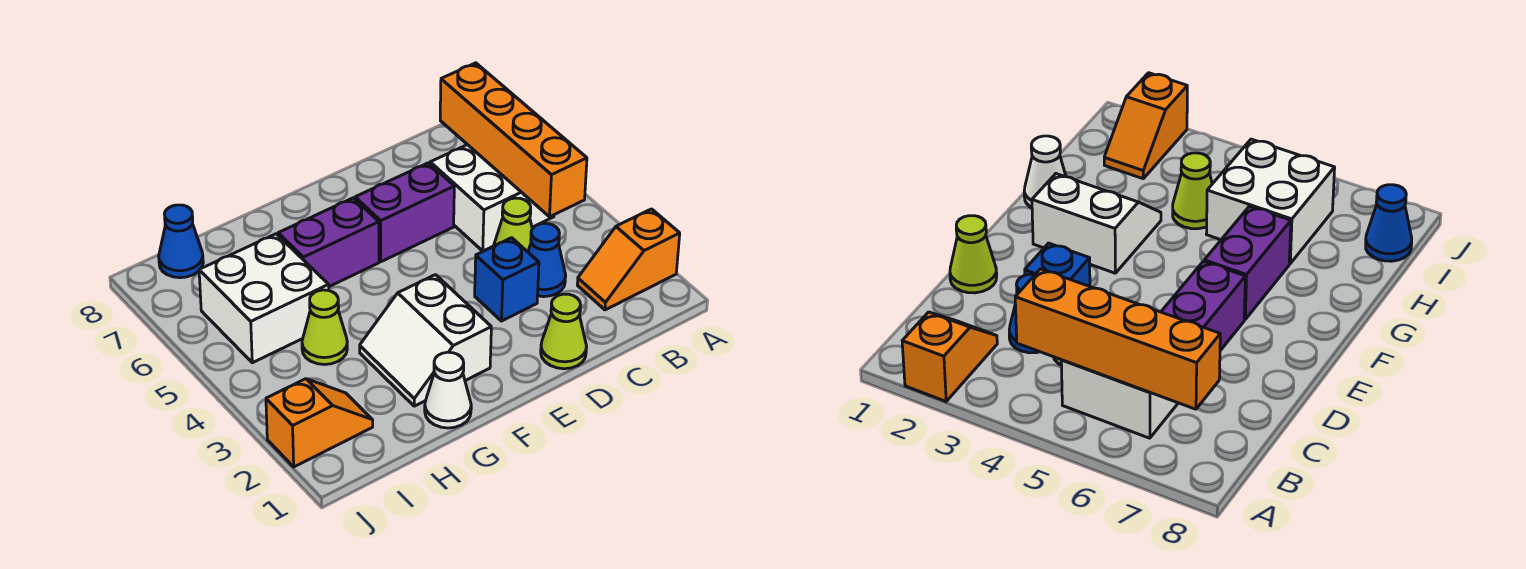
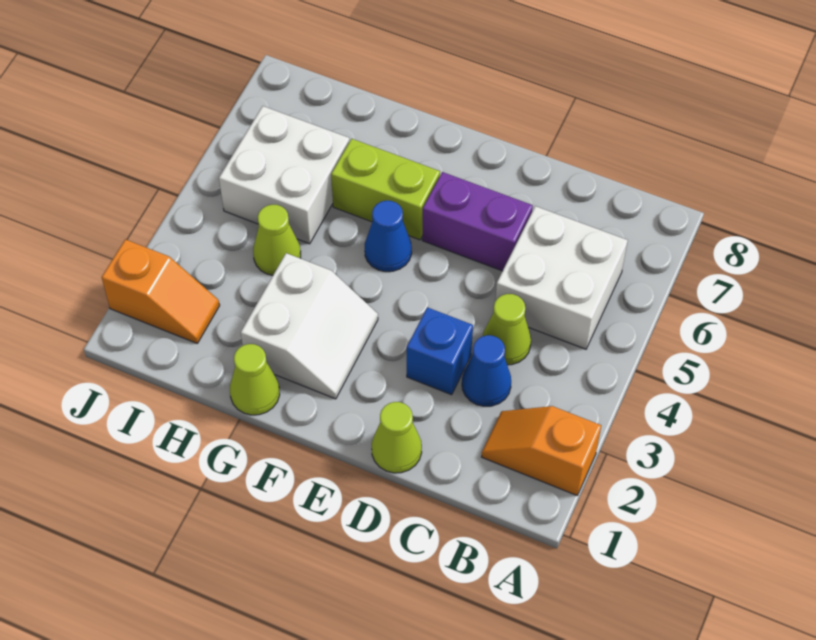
orange 1x4 brick [440,63,587,217] -> none
white 2x2 slope [360,275,491,406] -> white 2x2 slope turned to [241,253,378,399]
purple 1x2 brick [278,198,379,287] -> lime 1x2 brick [331,139,440,240]
white 1x1 cone [425,352,471,428] -> lime 1x1 cone [230,344,280,415]
blue 1x1 cone [159,205,203,278] -> blue 1x1 cone moved to [365,201,412,272]

